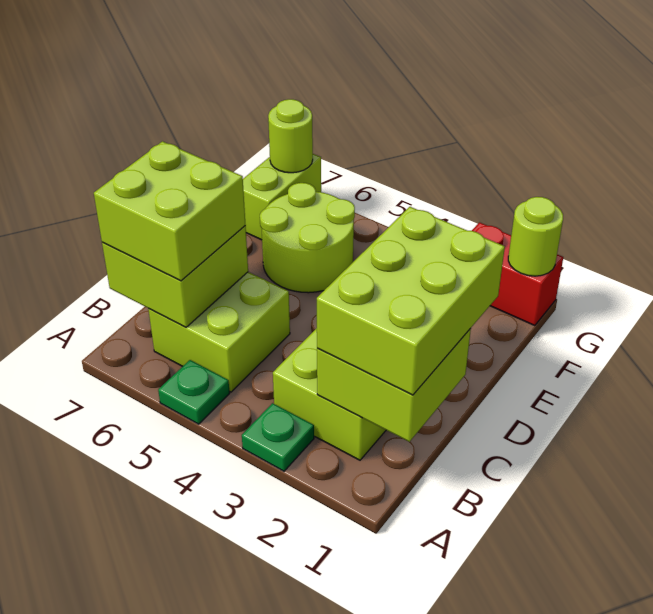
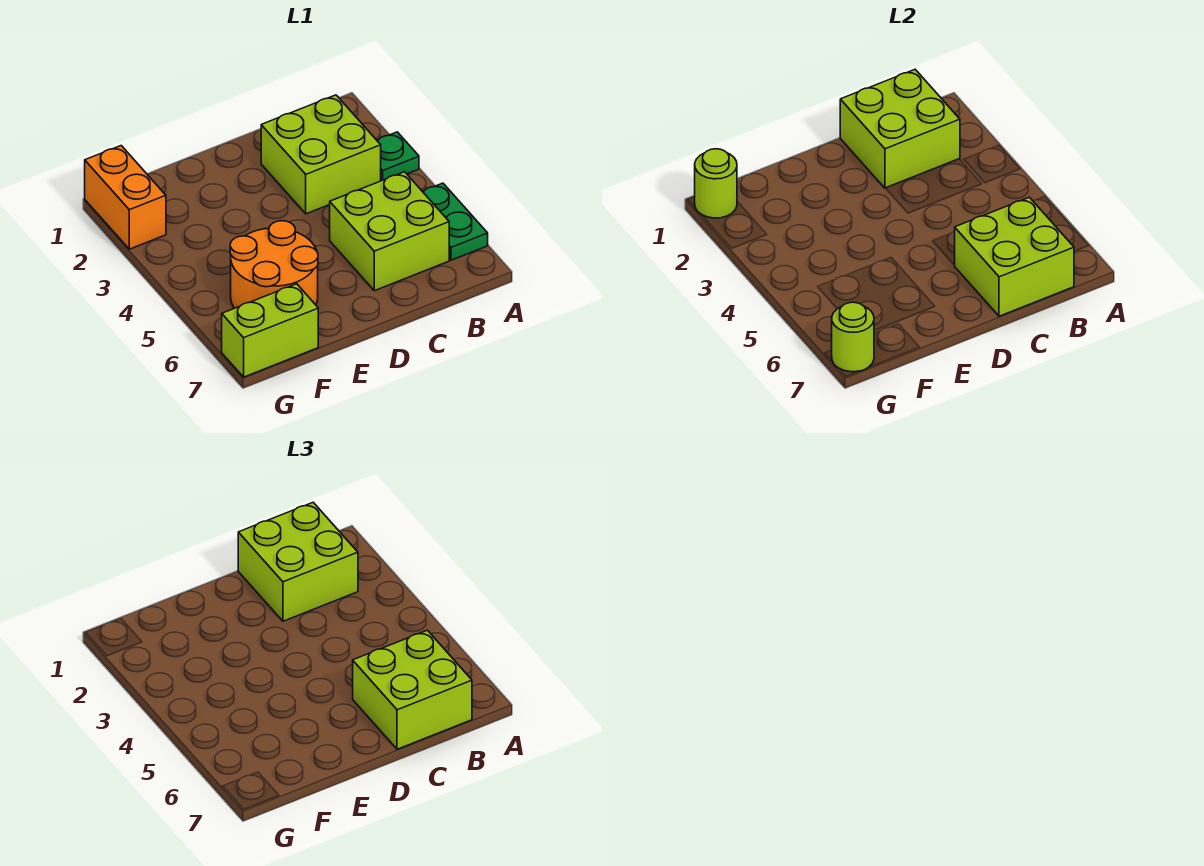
green 1x1 plate [158,360,230,424] -> green 1x2 plate [422,183,488,260]
lime 2x3 brick [317,207,505,395] -> lime 2x2 brick [238,503,358,621]
lime 2x2 round brick [260,183,355,293] -> orange 2x2 round brick [230,221,318,308]
red 1x2 brick [472,222,563,326] -> orange 1x2 brick [85,146,166,249]

